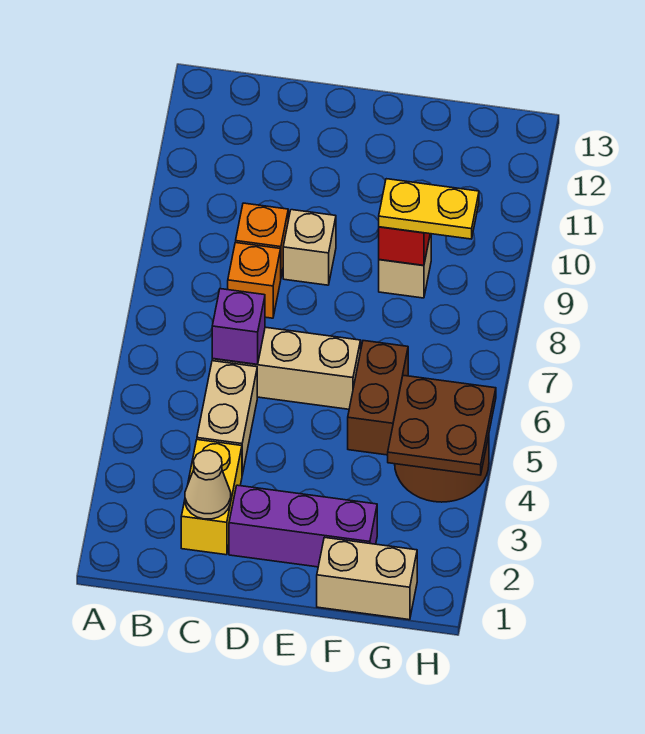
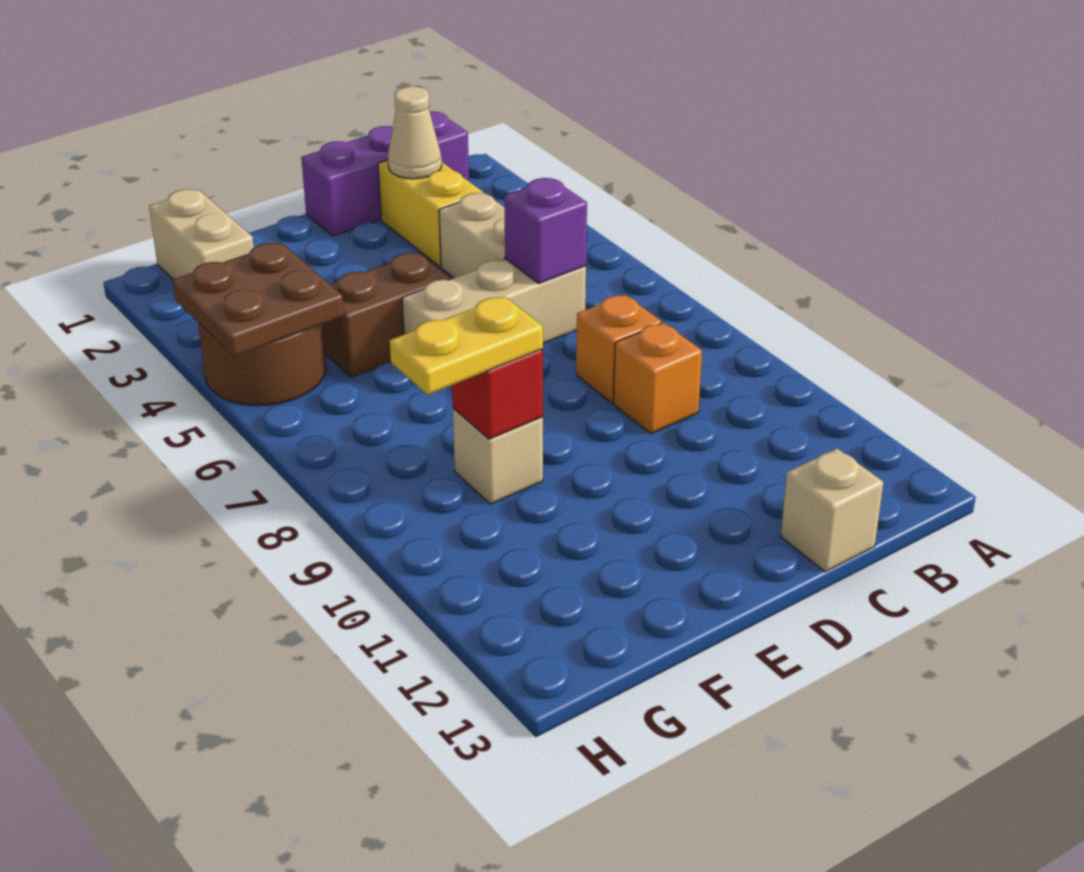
purple 1x3 brick [229,485,377,567] -> purple 1x3 brick moved to [301,111,469,236]
tan 1x1 brick [283,210,336,285] -> tan 1x1 brick moved to [781,448,883,572]
tan 1x2 brick [317,537,417,620] -> tan 1x2 brick turned to [149,189,254,279]
brown 1x2 brick [348,341,408,455] -> brown 1x2 brick turned to [323,253,450,377]

